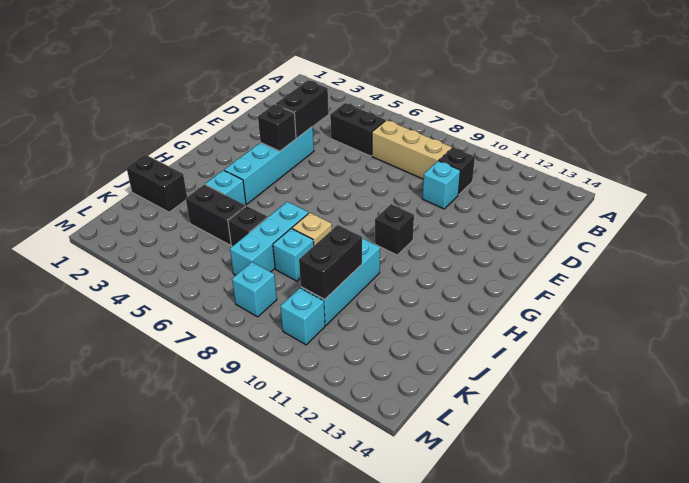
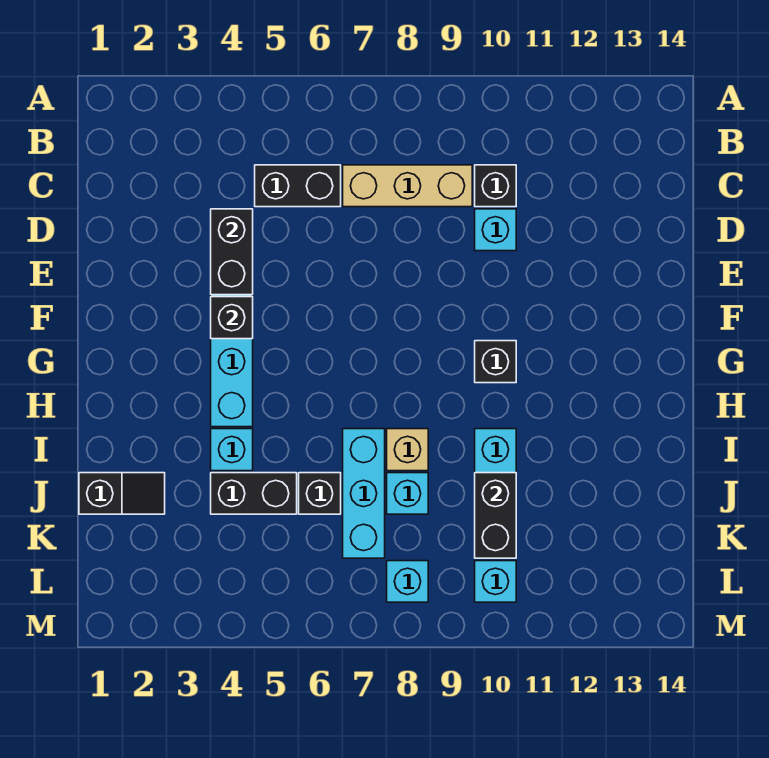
black 1x2 brick [127,155,187,212] -> black 1x2 slope [79,473,165,514]

